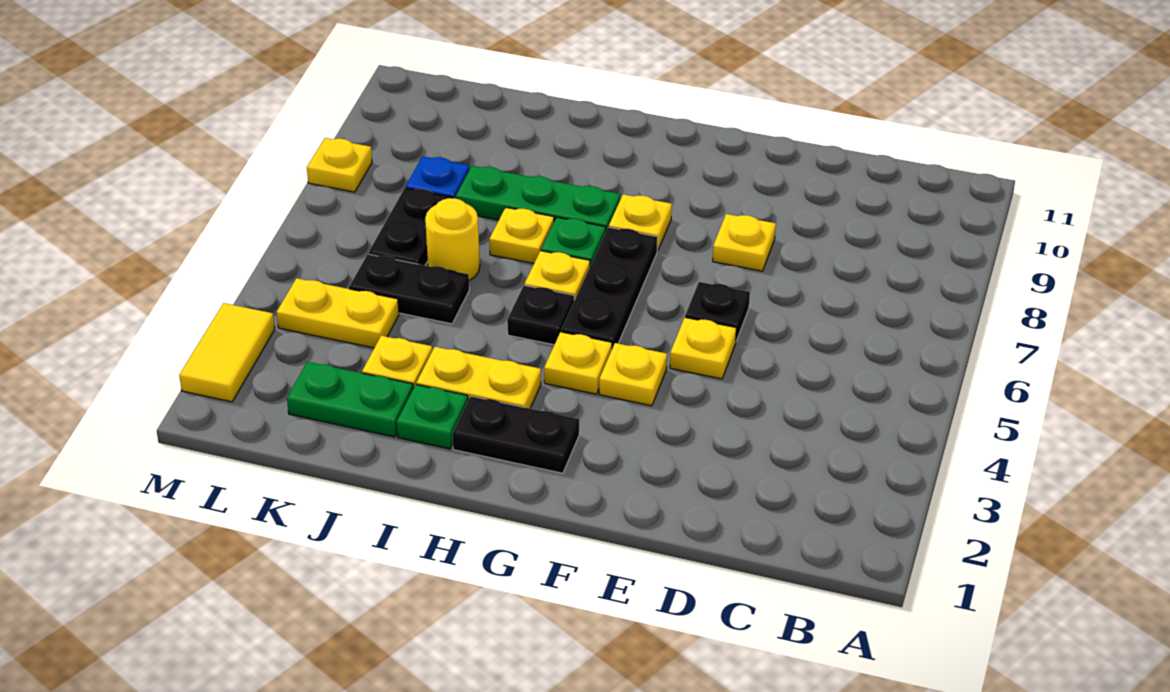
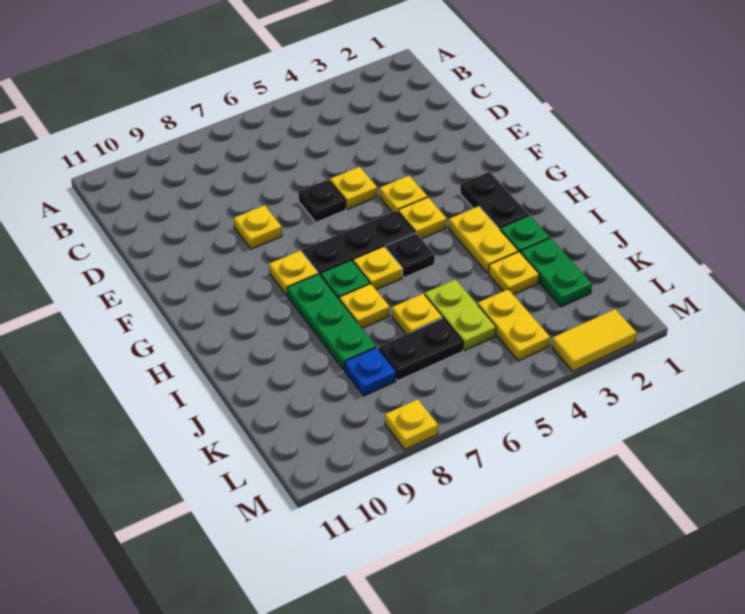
black 1x2 plate [349,254,469,324] -> lime 1x2 plate [425,279,496,351]
yellow 1x1 round brick [425,198,480,280] -> yellow 1x1 plate [392,294,443,334]

